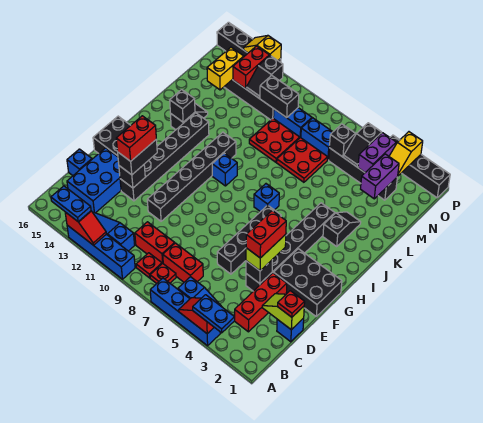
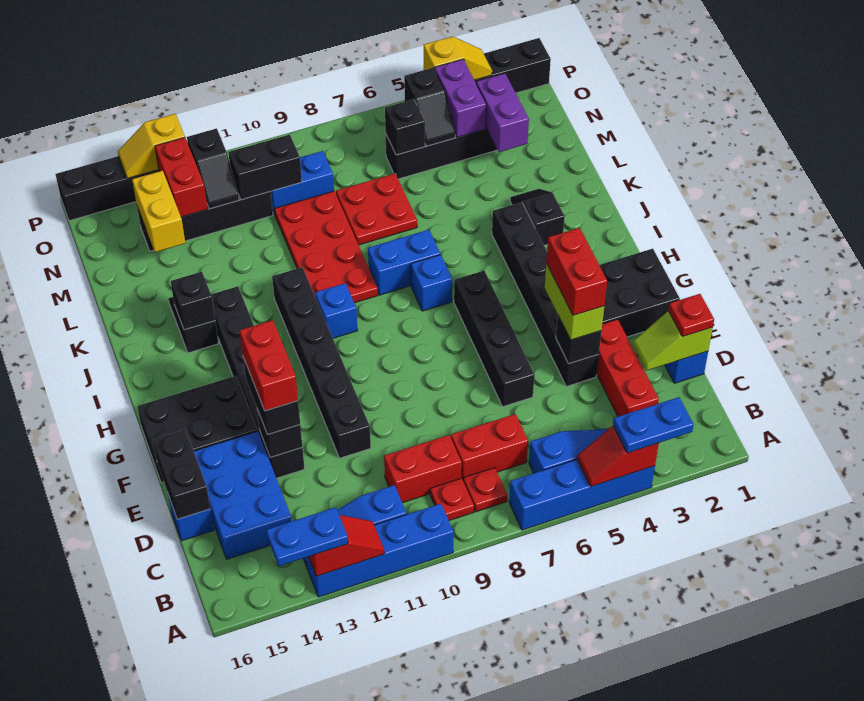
none -> black 1x2 brick [153,429,210,519]
red 2x2 plate [249,118,300,162] -> red 2x4 plate [274,191,378,303]
blue 1x2 brick [301,118,332,160] -> blue 1x2 brick moved to [368,230,440,295]
yellow 1x2 slope [389,132,423,176] -> yellow 1x2 slope turned to [424,36,492,80]

